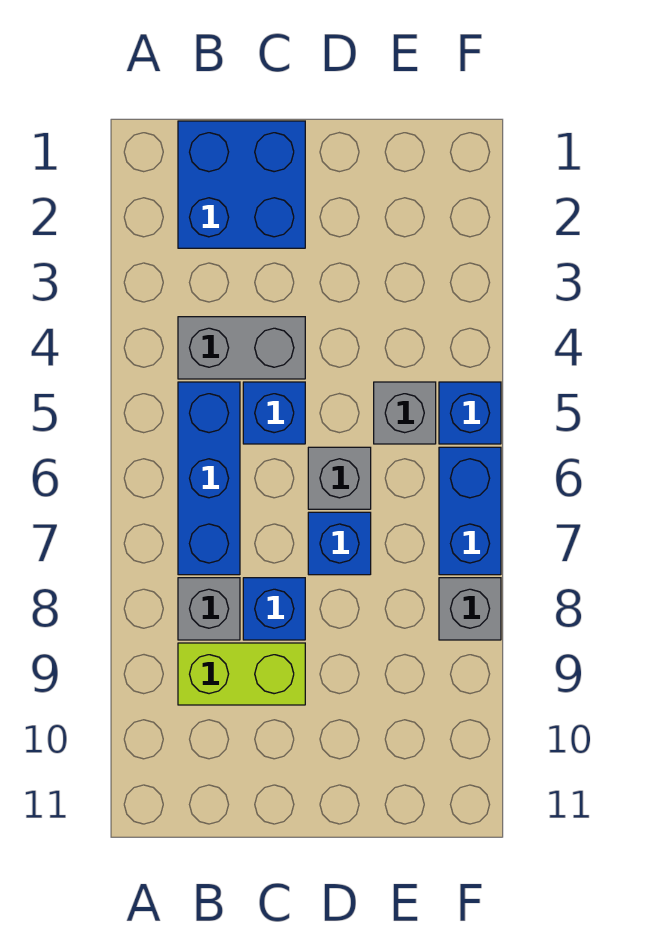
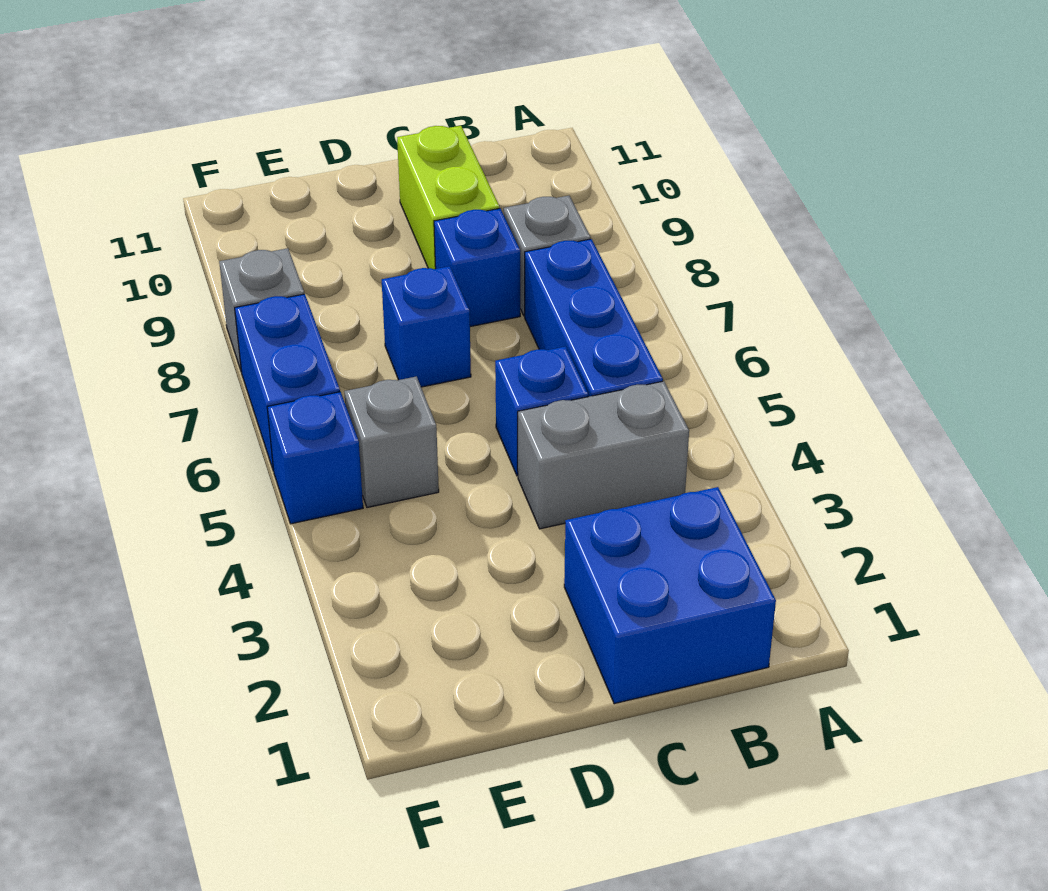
lime 1x2 brick [178,643,305,705] -> lime 1x2 brick turned to [397,126,500,269]
grey 1x1 brick [308,447,371,509] -> none

